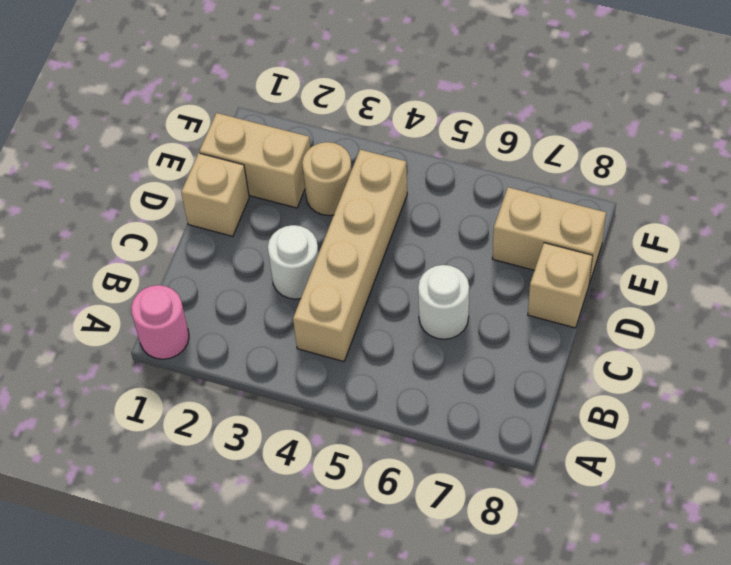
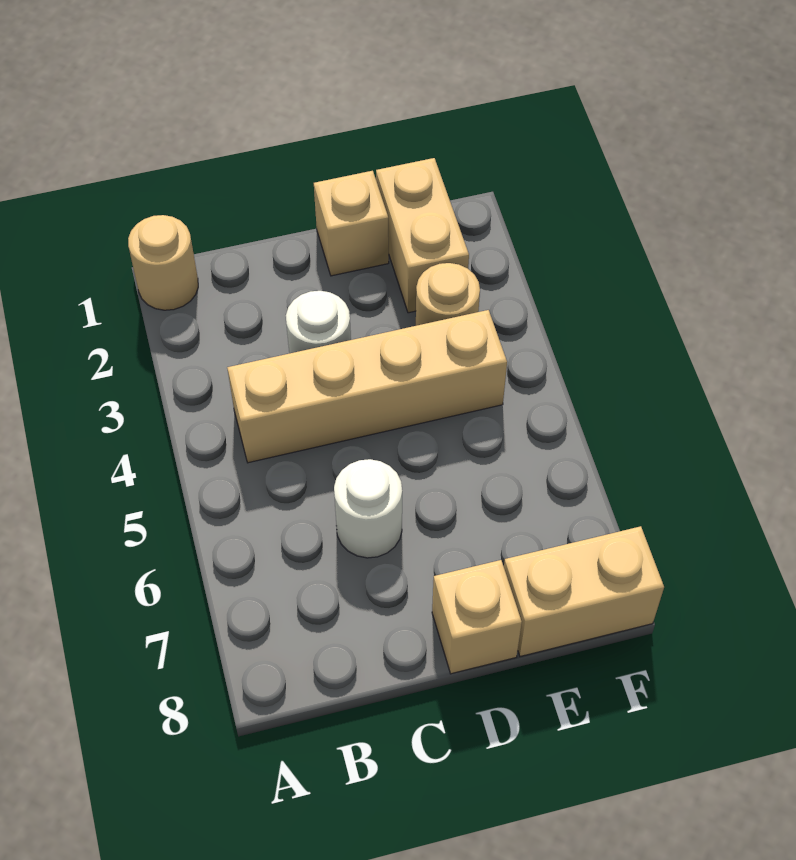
pink 1x1 round brick [131,285,189,359] -> tan 1x1 round brick [128,215,198,310]
tan 1x2 brick [492,187,606,284] -> tan 1x2 brick turned to [504,526,664,656]

